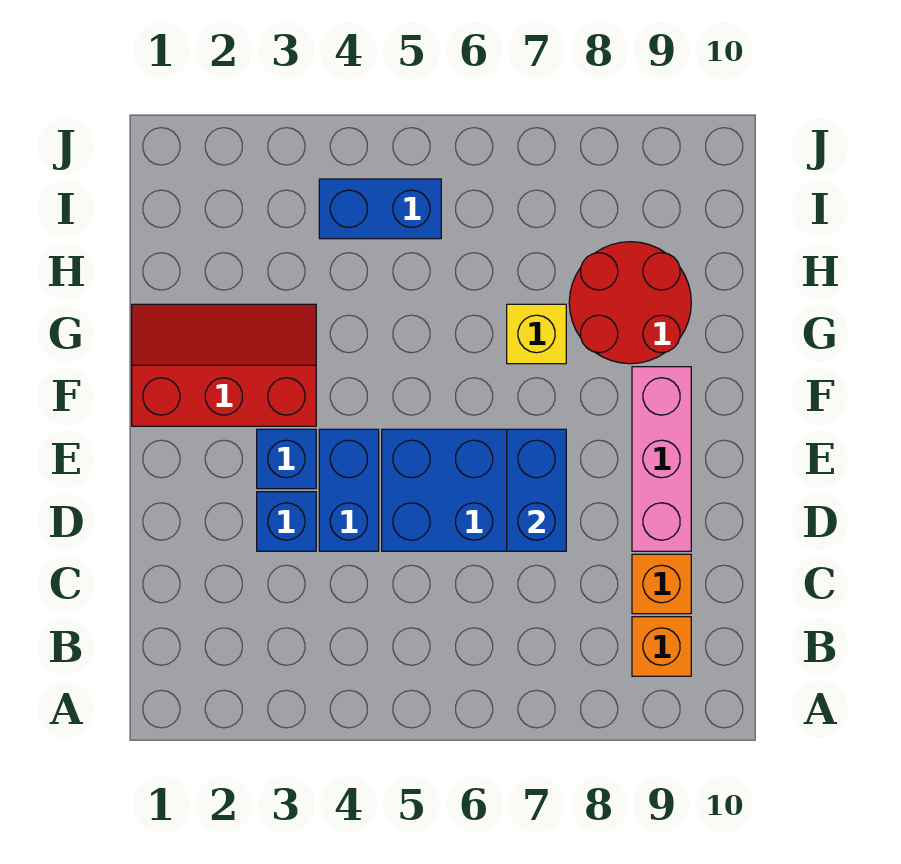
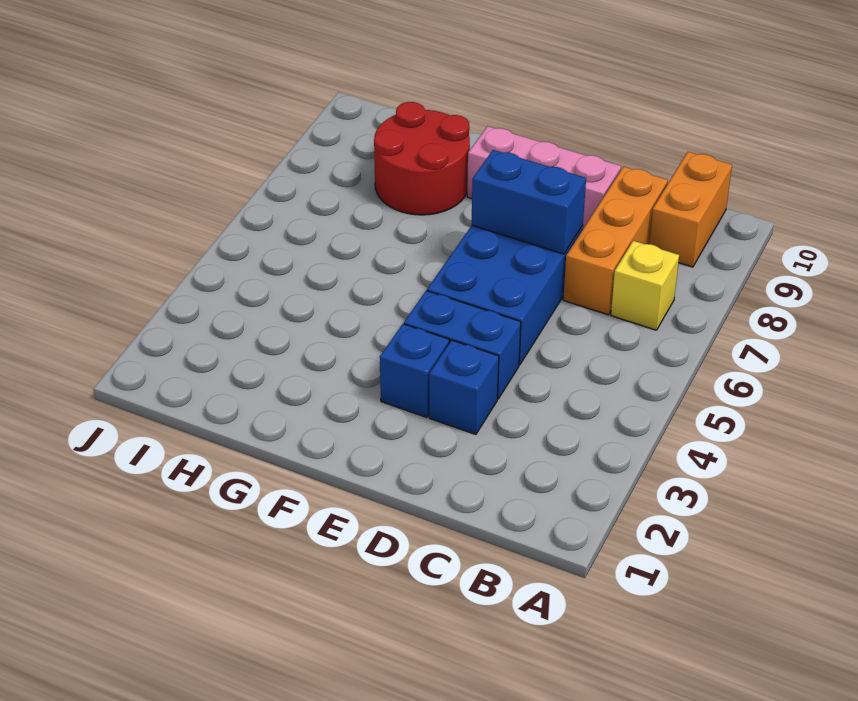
orange 1x1 brick [632,617,691,676] -> orange 1x2 brick [649,152,732,267]
orange 1x1 brick [632,554,691,614] -> orange 1x3 brick [563,167,668,315]
red 2x3 slope [132,304,316,426] -> none
yellow 1x1 brick [507,304,566,364] -> yellow 1x1 brick moved to [611,241,679,330]
blue 1x2 brick [319,179,441,239] -> none

